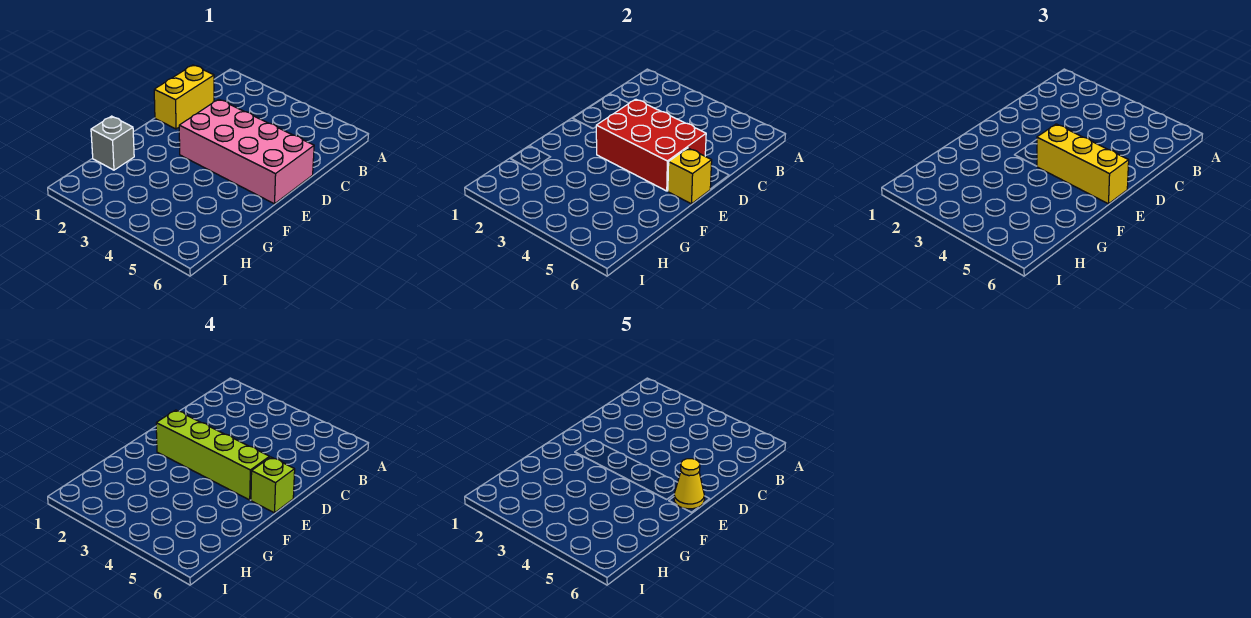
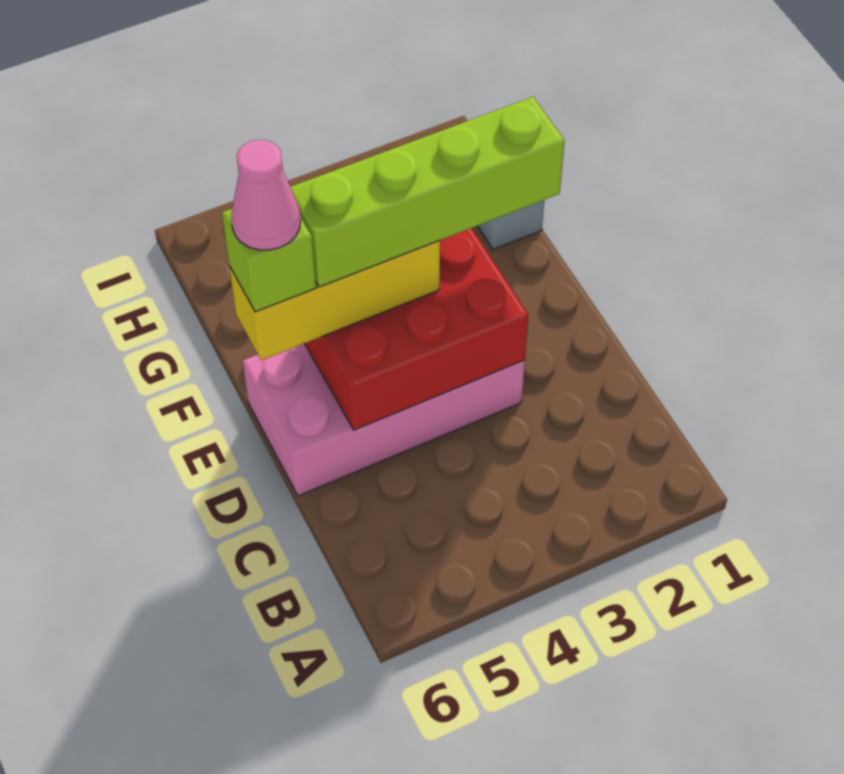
yellow 1x2 brick [154,65,214,129] -> none
yellow 1x1 brick [668,148,712,204] -> none
yellow 1x1 cone [674,459,704,509] -> pink 1x1 cone [231,140,300,250]

